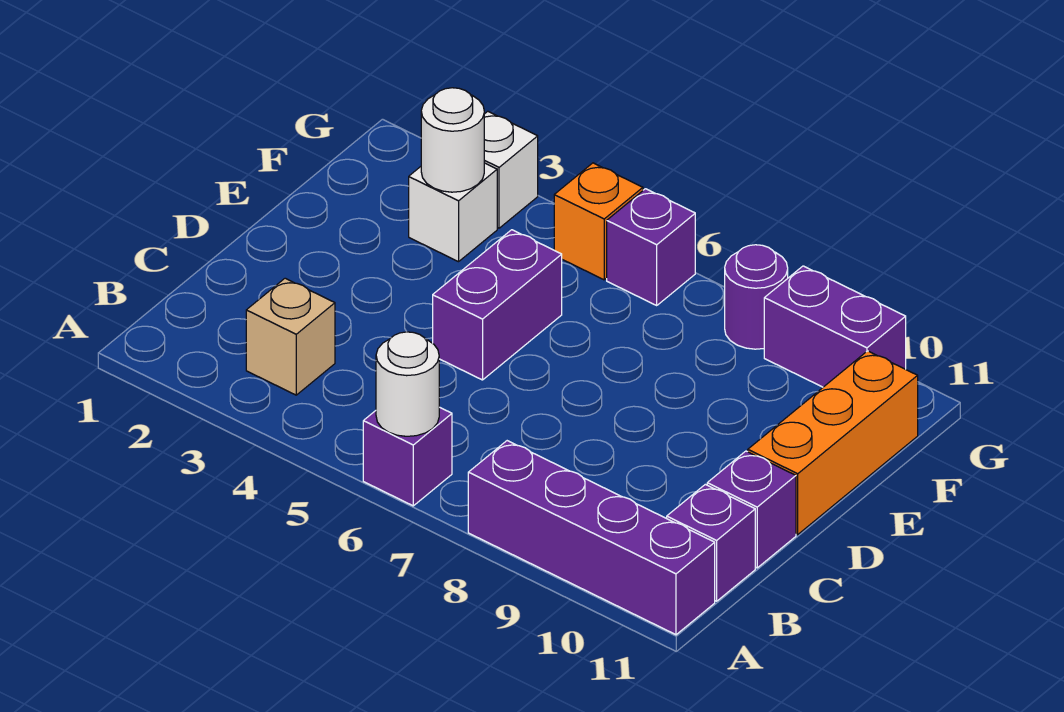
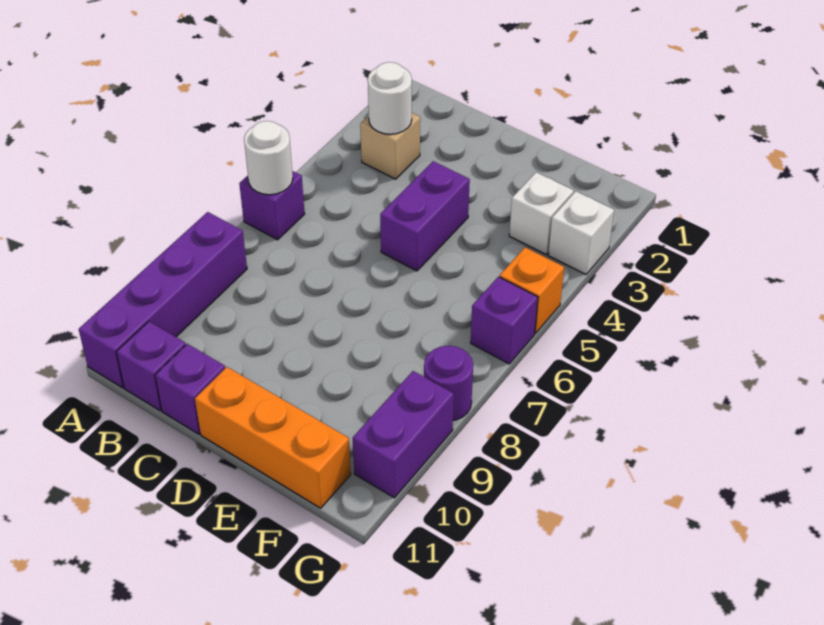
purple 1x2 brick [433,230,562,380] -> purple 1x2 brick turned to [380,161,470,271]
white 1x1 round brick [421,88,484,192] -> white 1x1 round brick moved to [368,62,412,134]

